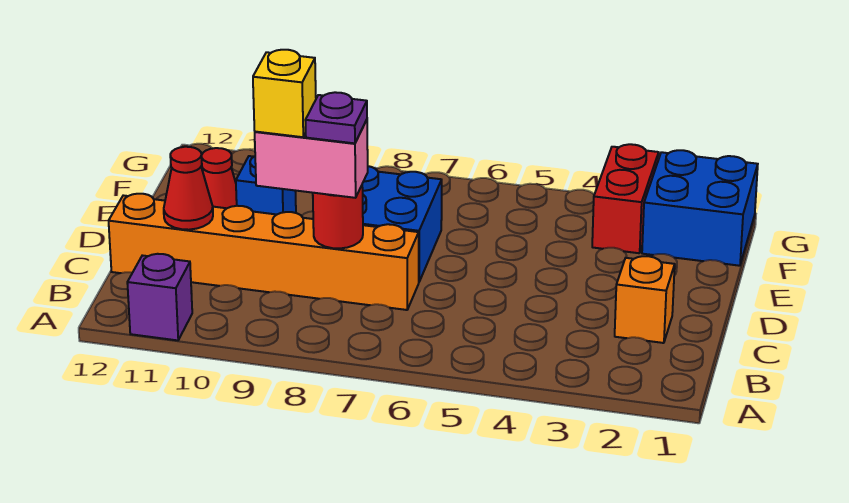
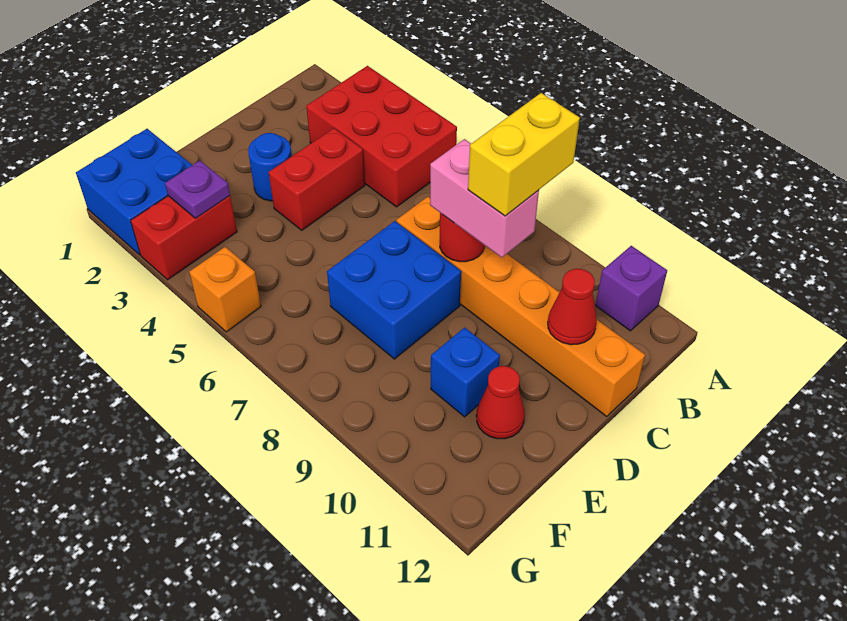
none -> red 2x3 brick [306,66,457,207]
orange 1x1 brick [615,256,675,343] -> orange 1x1 brick moved to [189,247,261,332]
none -> red 1x2 brick [269,128,365,230]
purple 1x1 plate [305,92,367,143] -> purple 1x1 plate moved to [165,161,230,218]
yellow 1x1 brick [253,50,316,137] -> yellow 1x2 brick [468,93,580,216]
none -> blue 1x1 round brick [248,133,292,201]

